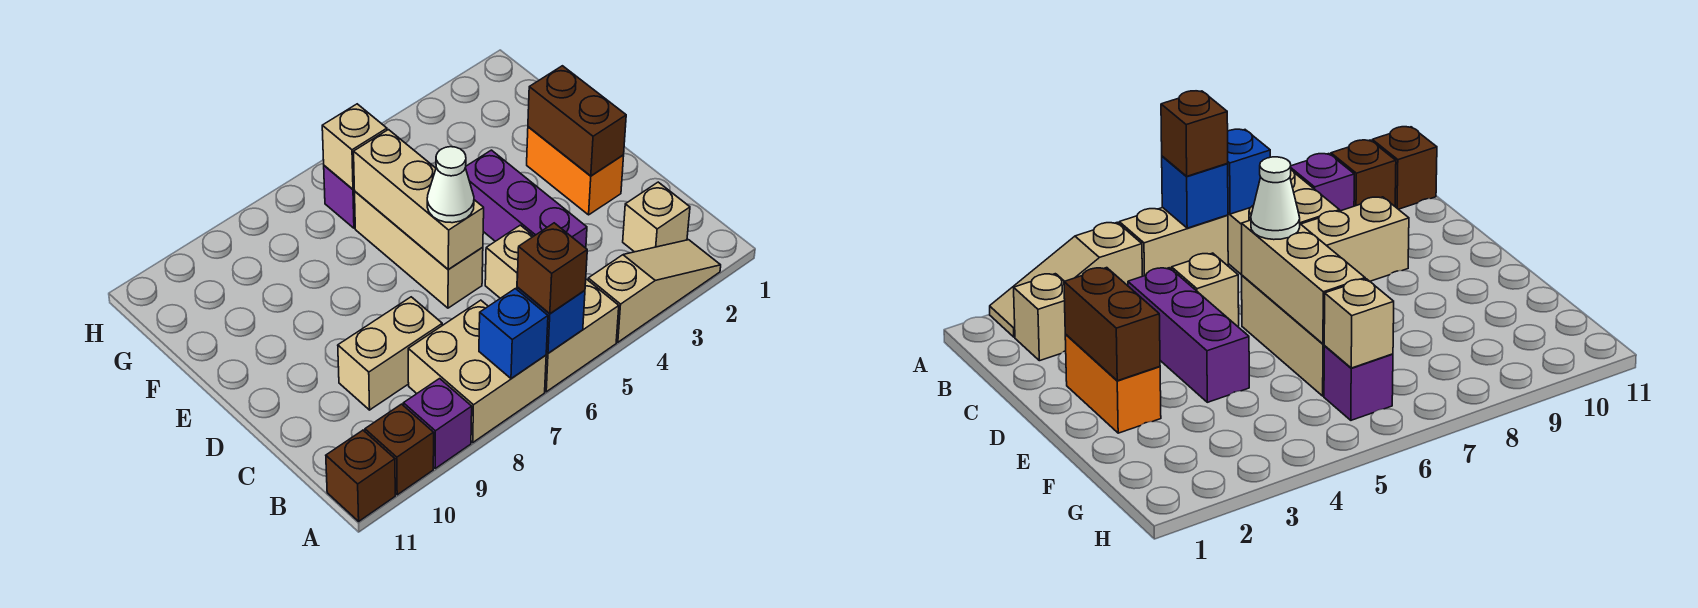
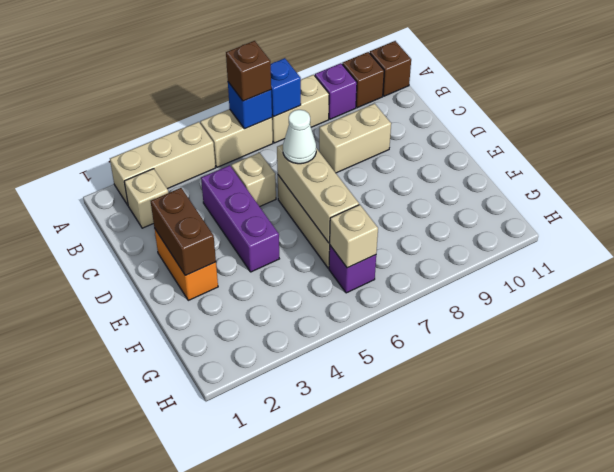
tan 1x3 slope [588,240,721,342] -> tan 1x3 brick [110,122,215,205]
tan 2x2 brick [408,300,546,442] -> tan 1x2 brick [272,75,329,143]

